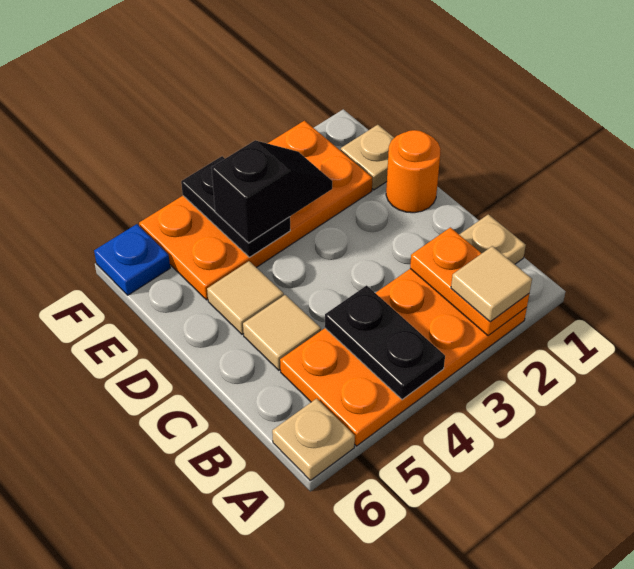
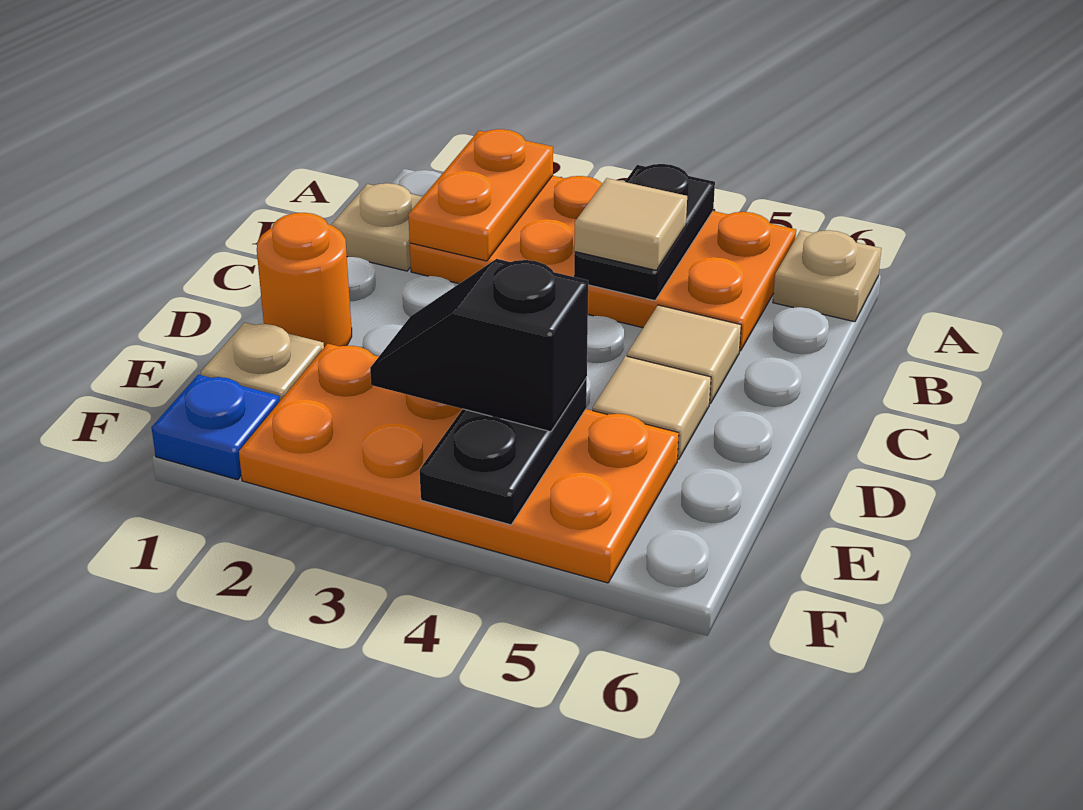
tan 1x1 tile [451,246,532,322] -> tan 1x1 tile moved to [574,178,687,270]
blue 1x1 plate [94,224,170,295] -> blue 1x1 plate moved to [152,375,280,480]

